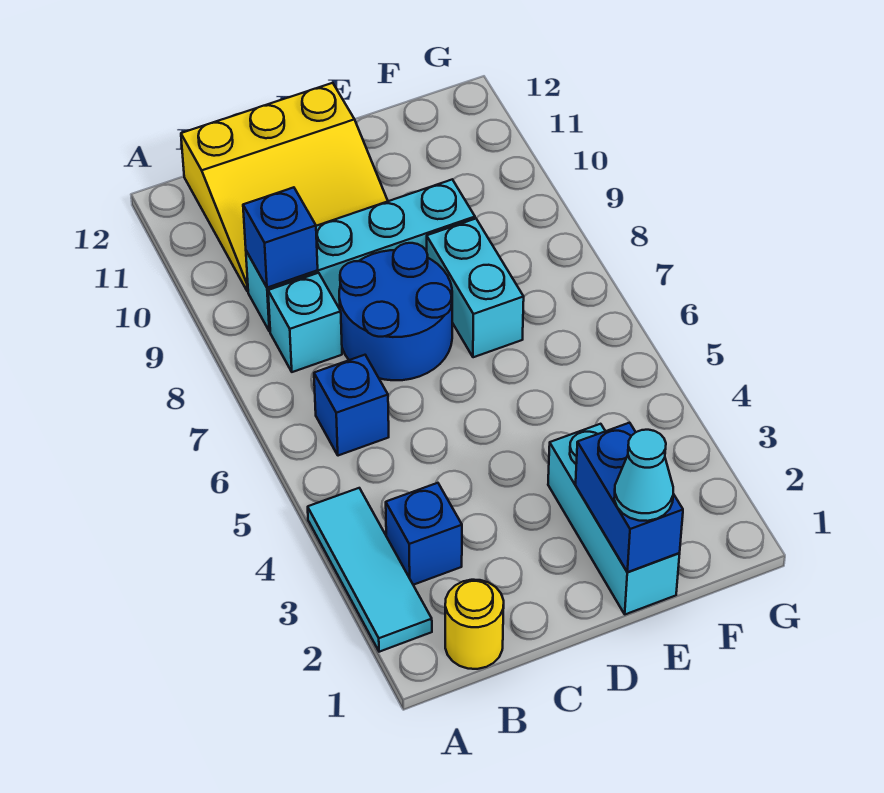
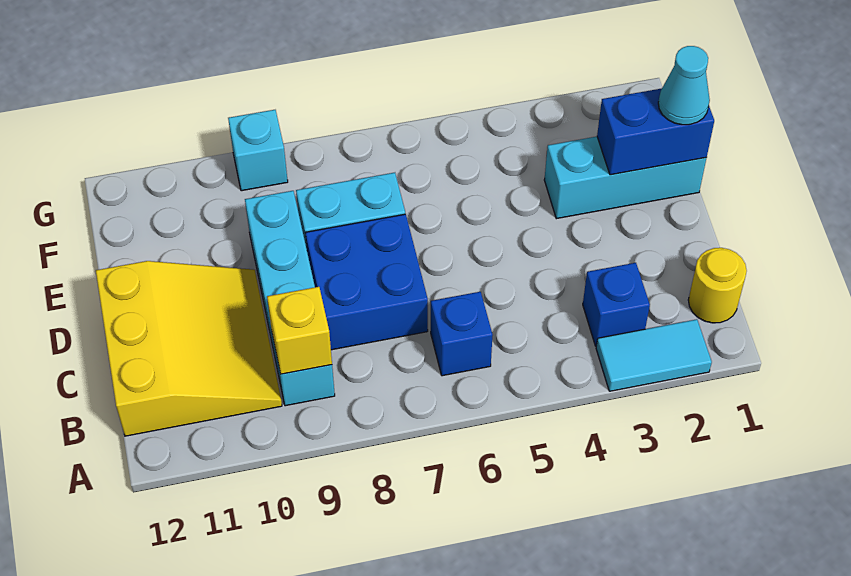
cyan 1x3 tile [308,488,432,652] -> cyan 1x2 tile [596,319,712,391]
cyan 1x1 brick [268,273,342,372] -> cyan 1x1 brick moved to [228,110,288,191]
blue 1x1 brick [243,187,318,288] -> yellow 1x1 brick [267,287,332,374]
blue 2x2 round brick [339,243,452,380] -> blue 2x2 brick [305,214,428,350]

